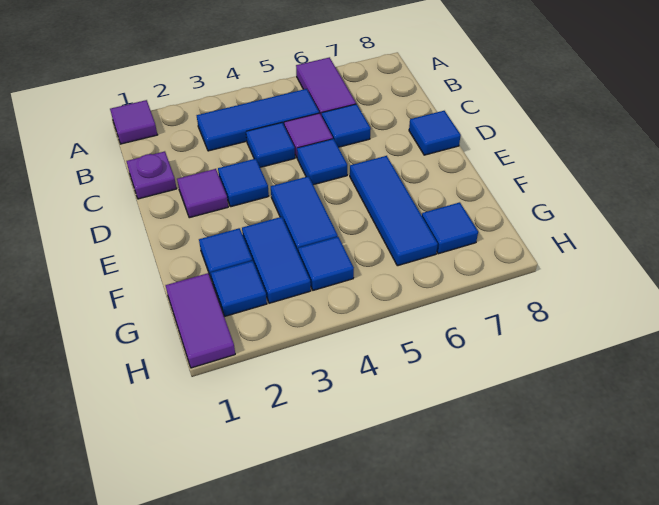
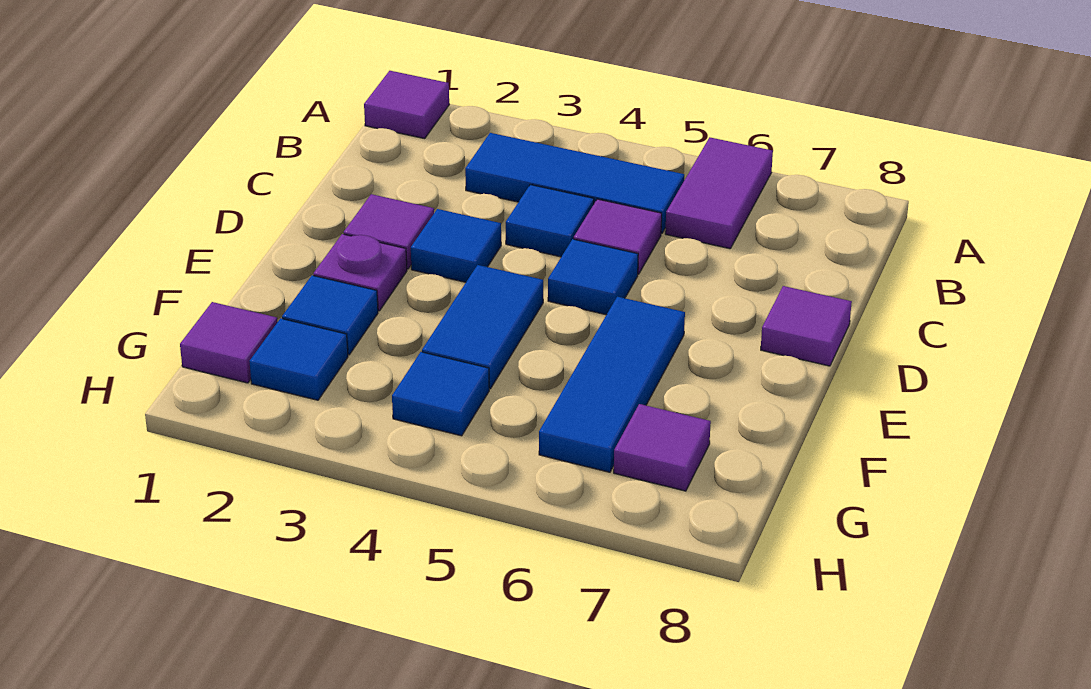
purple 1x1 plate [127,151,177,199] -> purple 1x1 plate moved to [313,234,407,311]
blue 1x1 tile [322,104,371,147] -> none
blue 1x1 tile [409,111,461,155] -> purple 1x1 tile [761,286,852,366]
blue 1x2 tile [242,217,311,303] -> none
purple 1x2 tile [166,273,235,368] -> purple 1x1 tile [180,302,277,383]
blue 1x1 tile [422,202,478,254] -> purple 1x1 tile [614,404,711,491]

